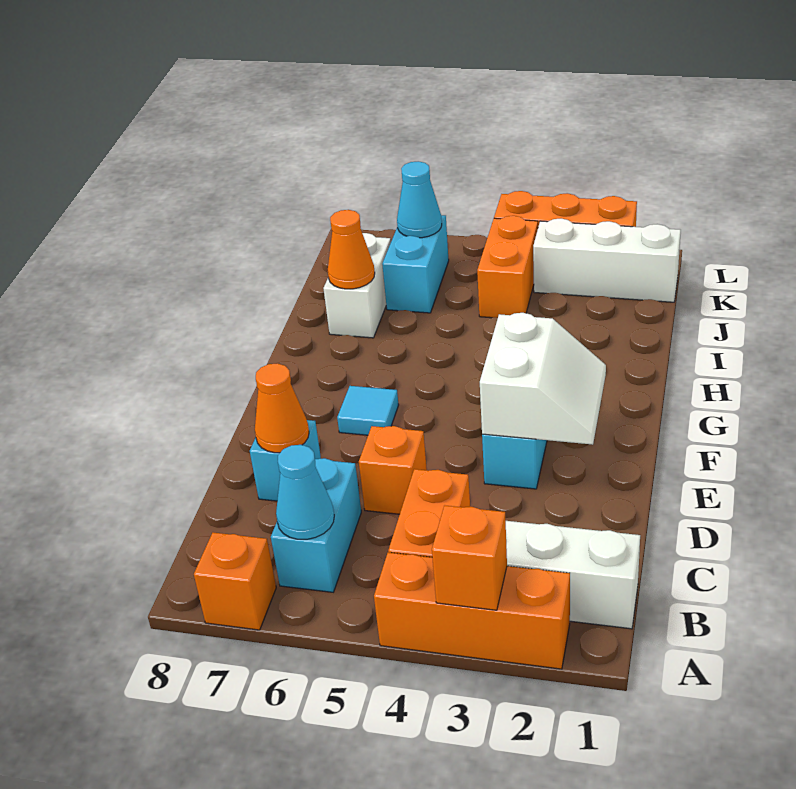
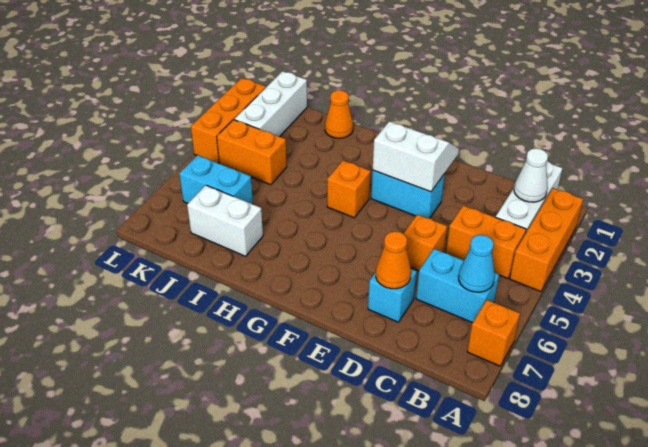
orange 1x1 brick [432,506,507,610] -> orange 1x1 brick moved to [327,161,370,218]
none -> white 1x1 cone [514,148,548,202]
cyan 1x1 tile [337,386,399,435] -> none
orange 1x1 cone [328,210,375,289] -> orange 1x1 cone moved to [325,90,353,138]
cyan 1x1 cone [397,161,442,238] -> none

